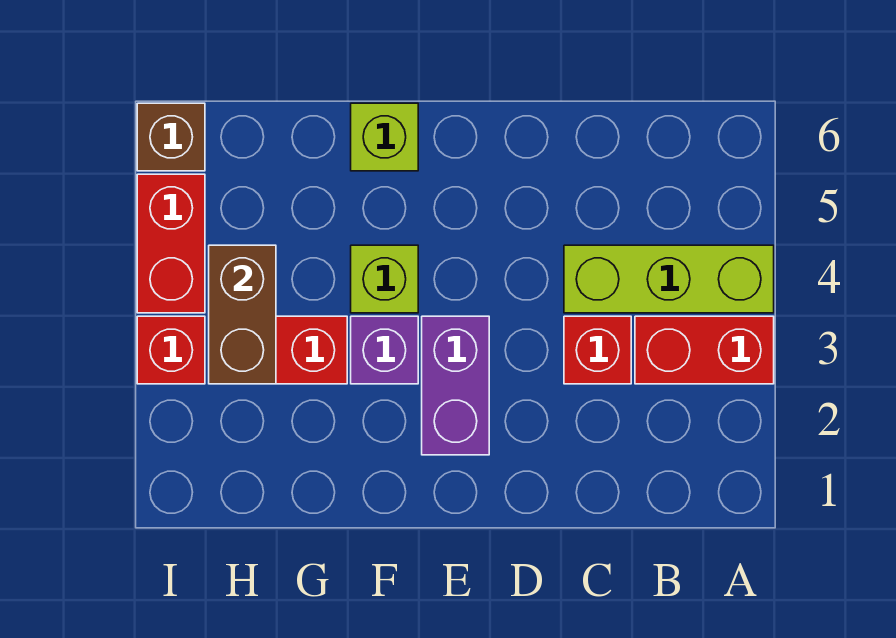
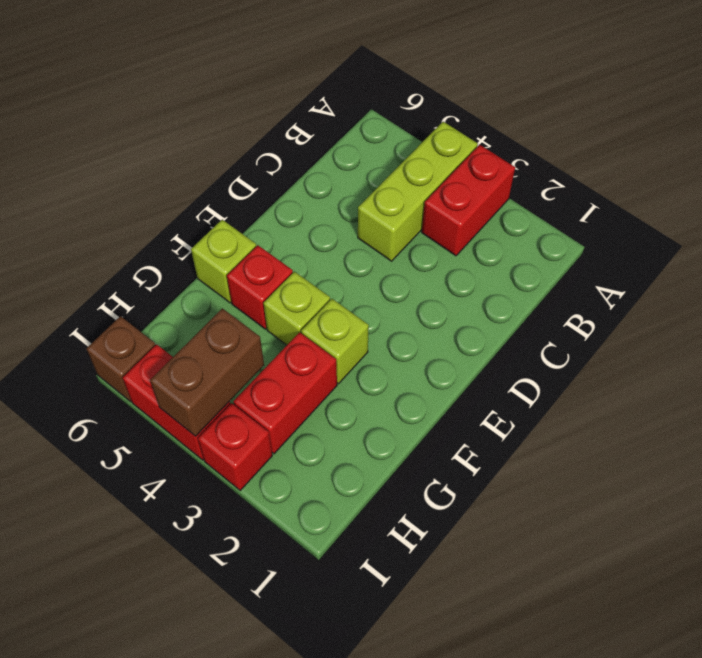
red 1x1 brick [564,316,631,384] -> red 1x1 brick moved to [227,245,293,329]
purple 1x2 brick [422,316,489,455] -> none
purple 1x1 brick [351,316,418,384] -> lime 1x1 brick [301,299,369,384]
brown 1x2 brick [209,245,276,384] -> brown 1x2 brick turned to [150,308,264,436]

